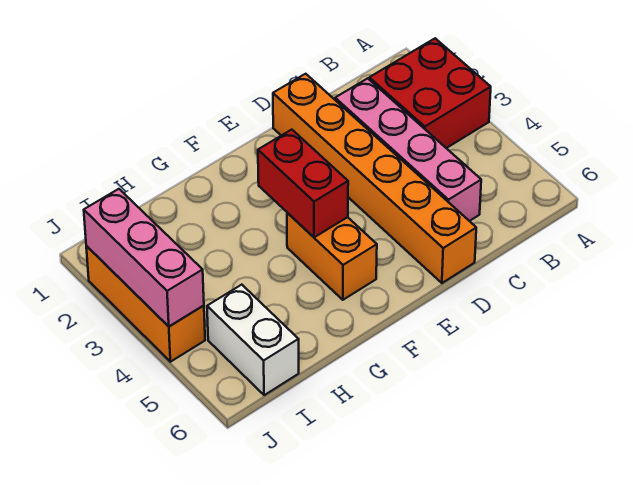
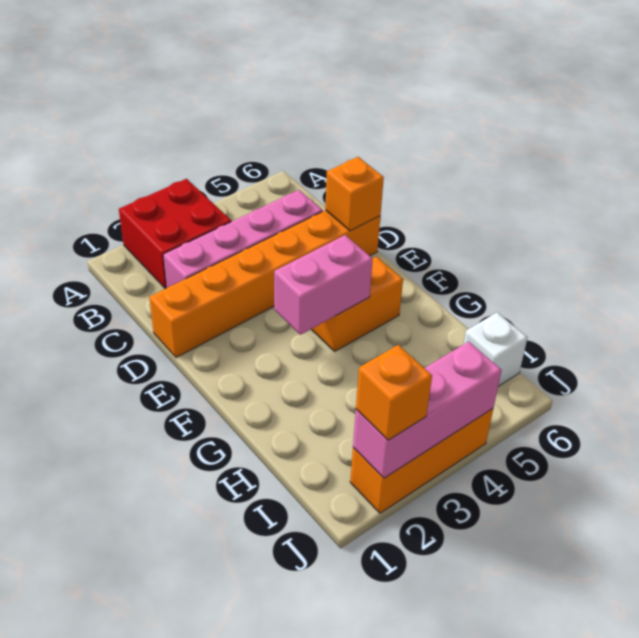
none -> orange 1x1 brick [325,157,384,231]
red 1x2 brick [258,130,348,237] -> pink 1x2 brick [274,235,373,335]
white 1x2 brick [207,285,299,395] -> white 1x1 brick [464,312,527,386]
none -> orange 1x1 brick [356,345,432,440]

